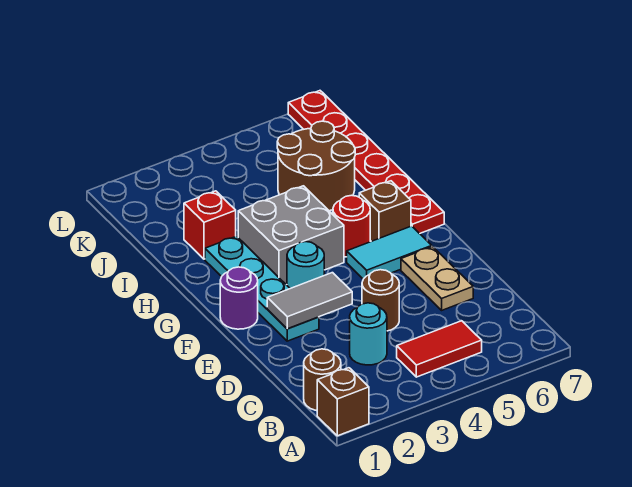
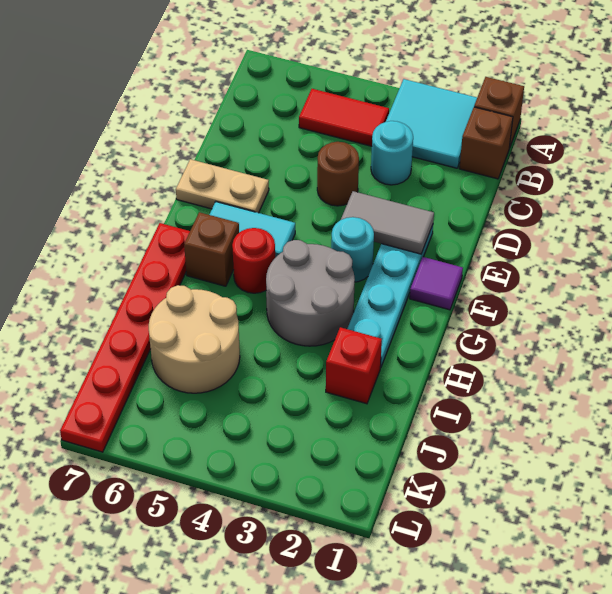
none -> cyan 2x2 tile [386,79,477,168]
brown 1x1 round brick [304,349,341,411] -> brown 1x1 brick [459,107,513,179]
tan 1x2 plate [401,247,473,310] -> tan 1x2 plate turned to [176,159,269,213]
purple 1x1 round brick [220,267,258,329] -> purple 1x1 tile [410,257,463,310]
grey 2x2 brick [238,186,344,285] -> grey 2x2 round brick [266,240,355,346]
brown 2x2 round brick [277,121,355,211] -> tan 2x2 round brick [149,285,240,393]

